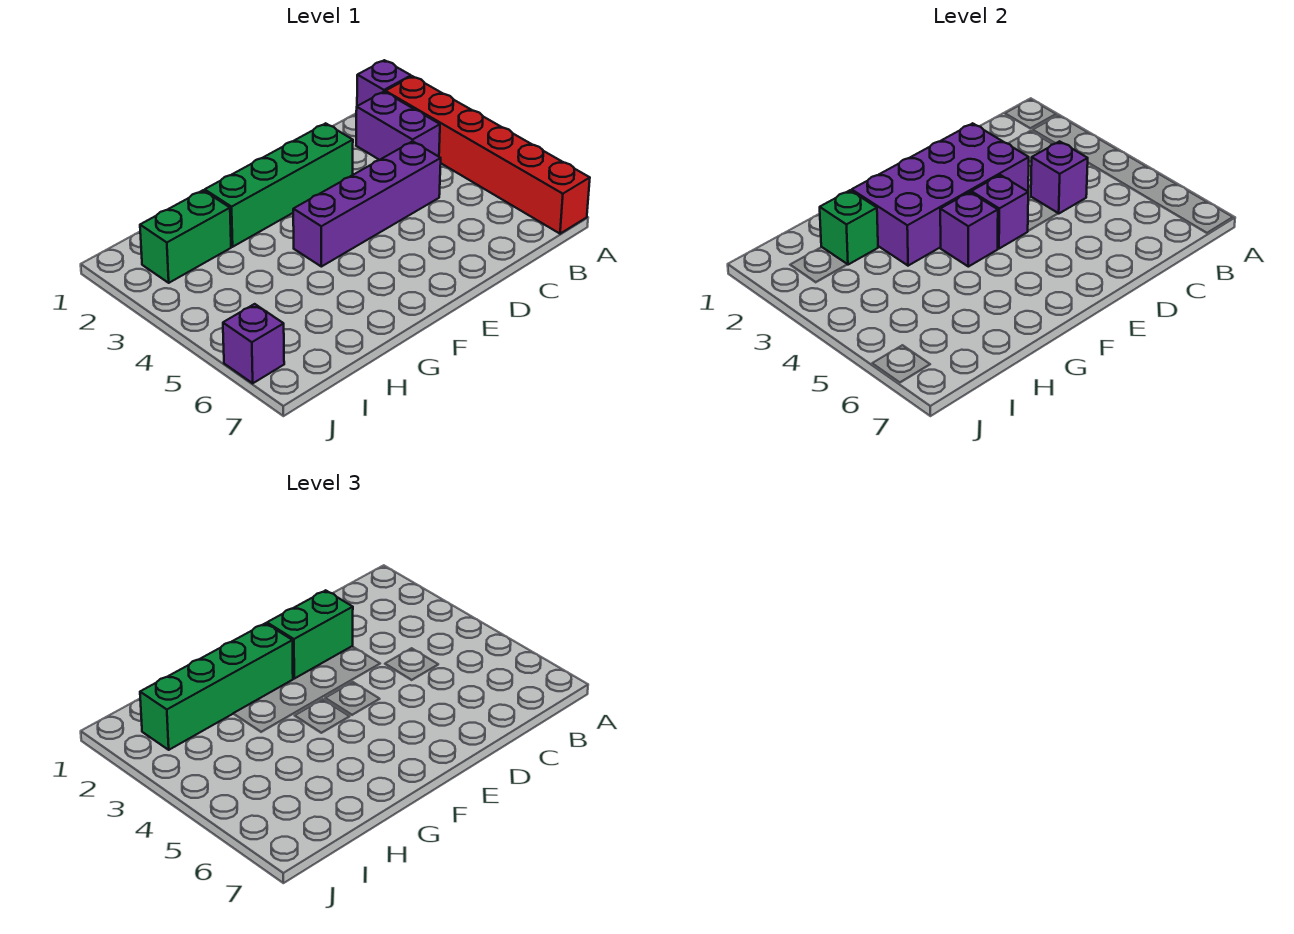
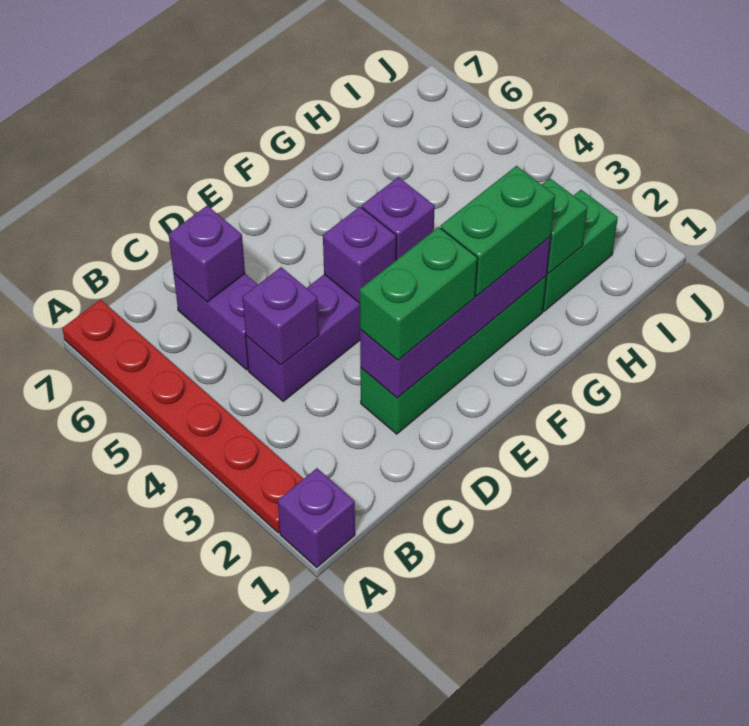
red 1x6 brick [385,76,590,234] -> red 1x6 plate [62,300,303,533]
purple 1x2 brick [356,92,440,160] -> purple 1x2 brick moved to [174,274,258,370]
purple 2x4 brick [852,123,1029,266] -> purple 1x4 brick [360,237,551,398]
green 1x4 brick [140,623,293,750] -> green 1x2 brick [441,166,555,296]
purple 1x1 brick [223,304,284,383] -> purple 1x1 brick moved to [169,206,245,302]

